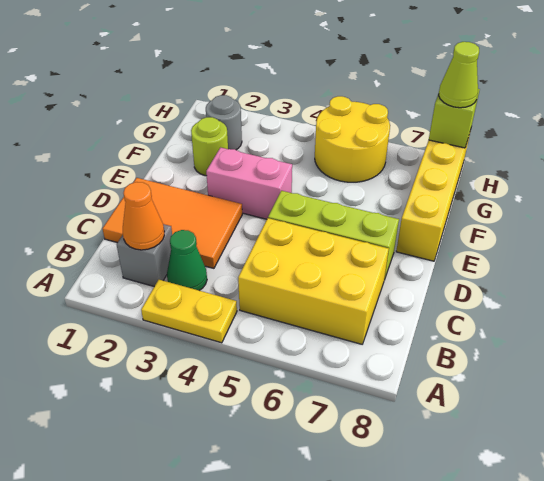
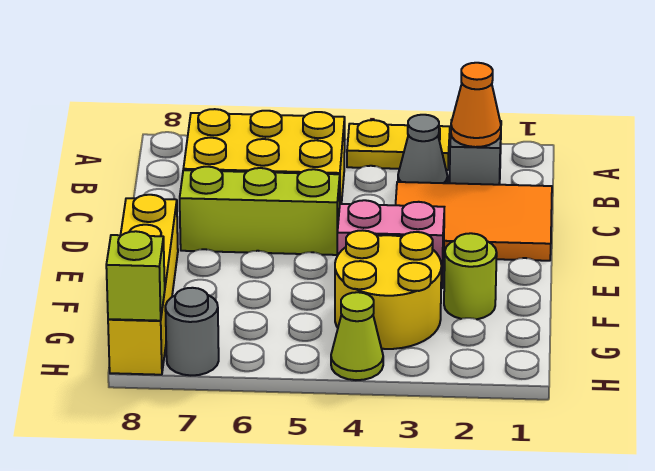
green 1x1 cone [167,230,207,291] -> grey 1x1 cone [398,115,448,183]
grey 1x1 round brick [206,95,242,150] -> grey 1x1 round brick moved to [165,288,219,375]
yellow 2x2 round brick [315,96,390,182] -> yellow 2x2 round brick moved to [335,230,441,349]
lime 1x1 cone [439,42,479,108] -> lime 1x1 cone moved to [331,292,383,380]

